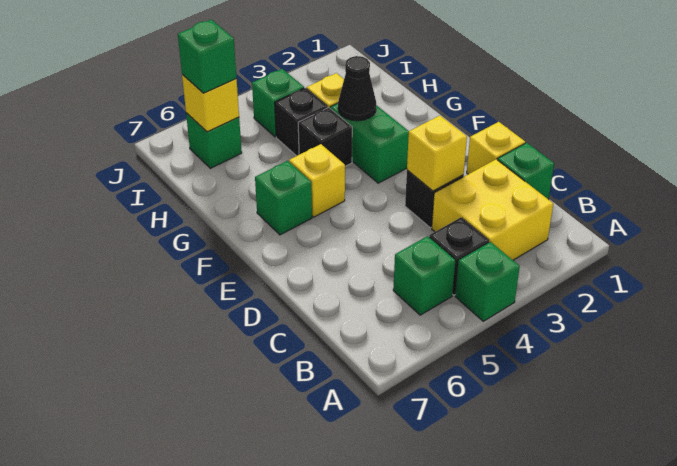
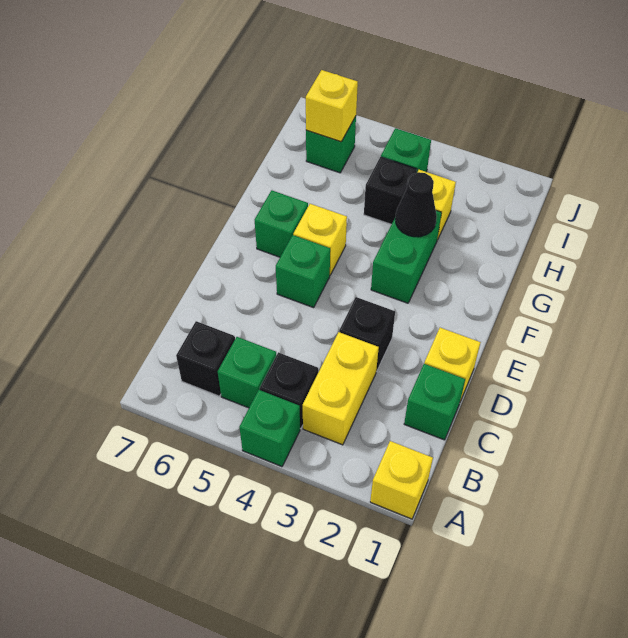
yellow 2x2 brick [432,159,553,260] -> yellow 1x2 brick [303,332,379,445]
yellow 1x1 brick [407,116,467,191] -> yellow 1x1 brick moved to [370,441,433,519]
black 1x1 brick [298,108,352,166] -> black 1x1 brick moved to [176,321,235,396]
green 1x1 brick [178,20,236,93] -> green 1x1 brick moved to [276,235,330,308]

